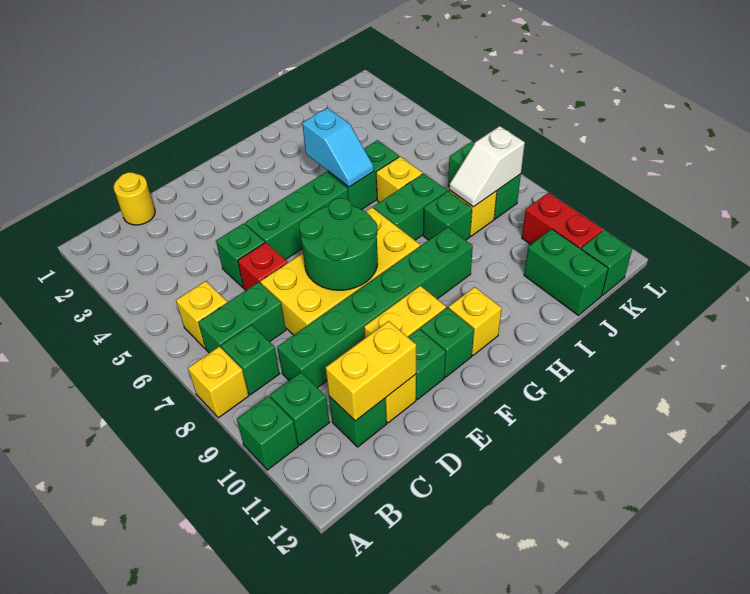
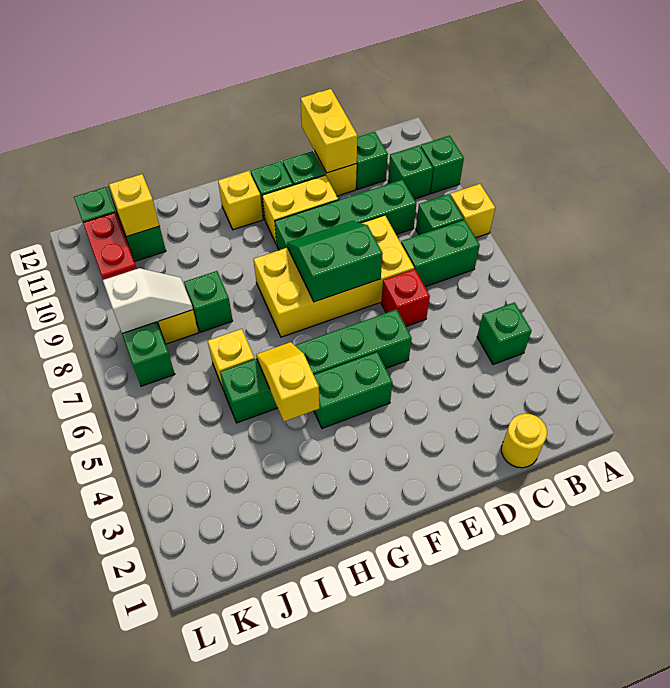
yellow 1x1 brick [176,281,227,348] -> yellow 1x1 brick moved to [109,174,159,236]
green 1x6 brick [277,227,473,388] -> green 1x4 brick [275,179,417,250]
yellow 1x2 brick [326,321,416,421] -> yellow 1x2 brick turned to [301,89,357,173]
green 1x1 brick [216,223,265,287] -> green 1x1 brick moved to [477,302,532,365]
green 2x2 round brick [299,198,378,290] -> green 2x2 slope [287,221,383,302]
cyan 1x2 slope [302,108,374,187] -> yellow 1x2 slope [256,342,319,422]
green 1x2 brick [373,173,447,240] -> green 1x2 brick moved to [314,352,392,428]

